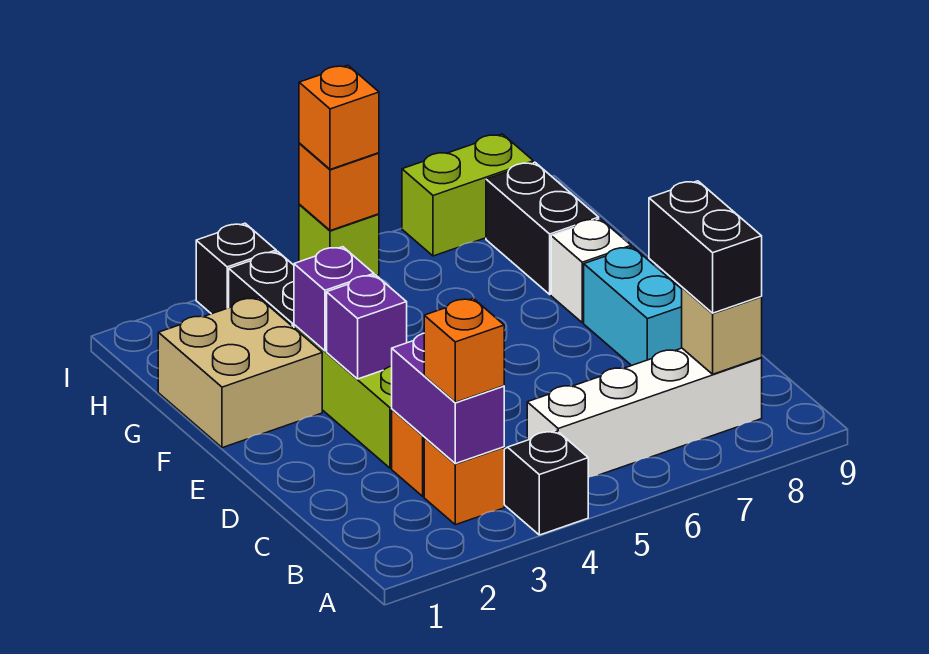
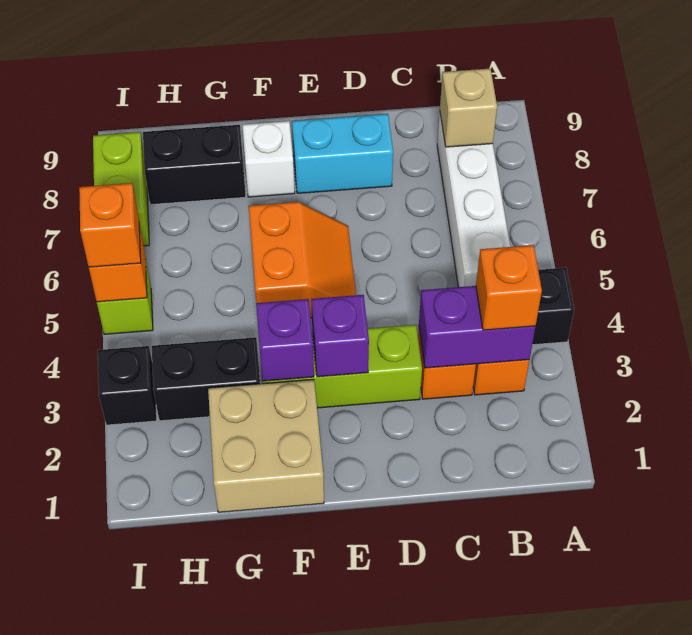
black 1x2 brick [649,181,762,313] -> none
none -> orange 2x2 slope [249,202,356,318]

